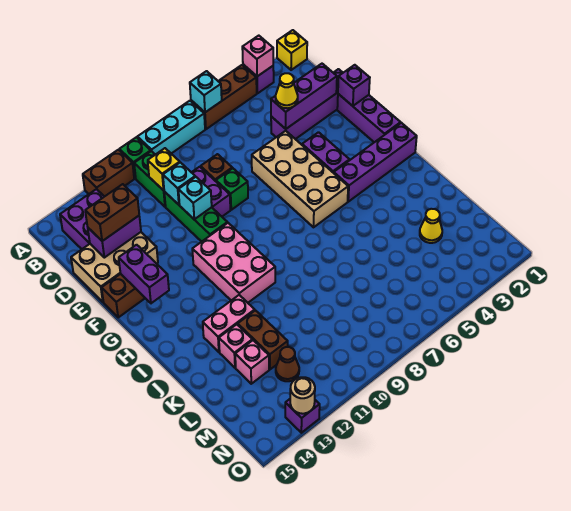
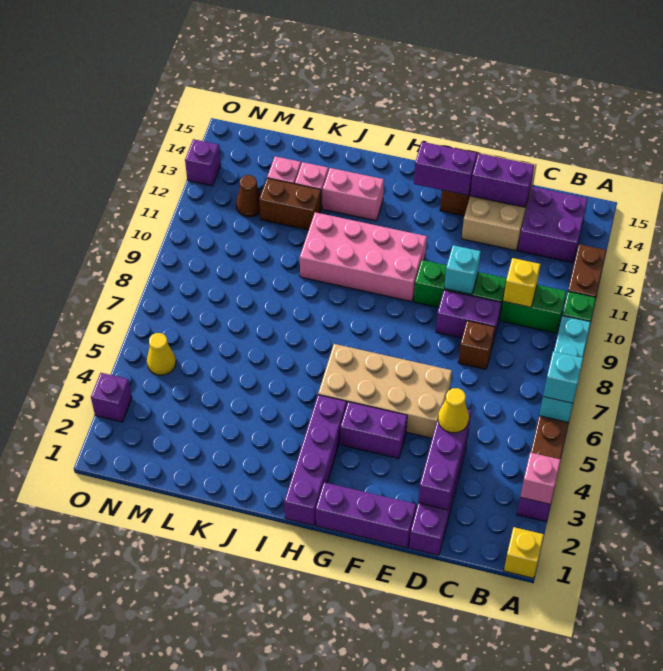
cyan 1x1 brick [163,162,195,205] -> cyan 1x1 brick moved to [543,351,583,403]
purple 1x2 brick [88,216,141,258] -> purple 1x2 brick turned to [470,153,534,207]
brown 1x2 brick [85,184,139,241] -> none
purple 1x1 brick [338,65,370,106] -> purple 1x1 brick moved to [91,373,132,422]
green 1x1 brick [216,168,248,210] -> none
pink 2x3 brick [192,223,275,303] -> pink 2x4 brick [300,212,427,302]
pink 1x2 brick [203,295,255,352] -> pink 1x2 brick turned to [323,168,384,221]
yellow 1x1 cone [420,209,442,243] -> yellow 1x1 cone moved to [147,333,176,375]
tan 1x1 round brick [290,377,315,414] -> none

